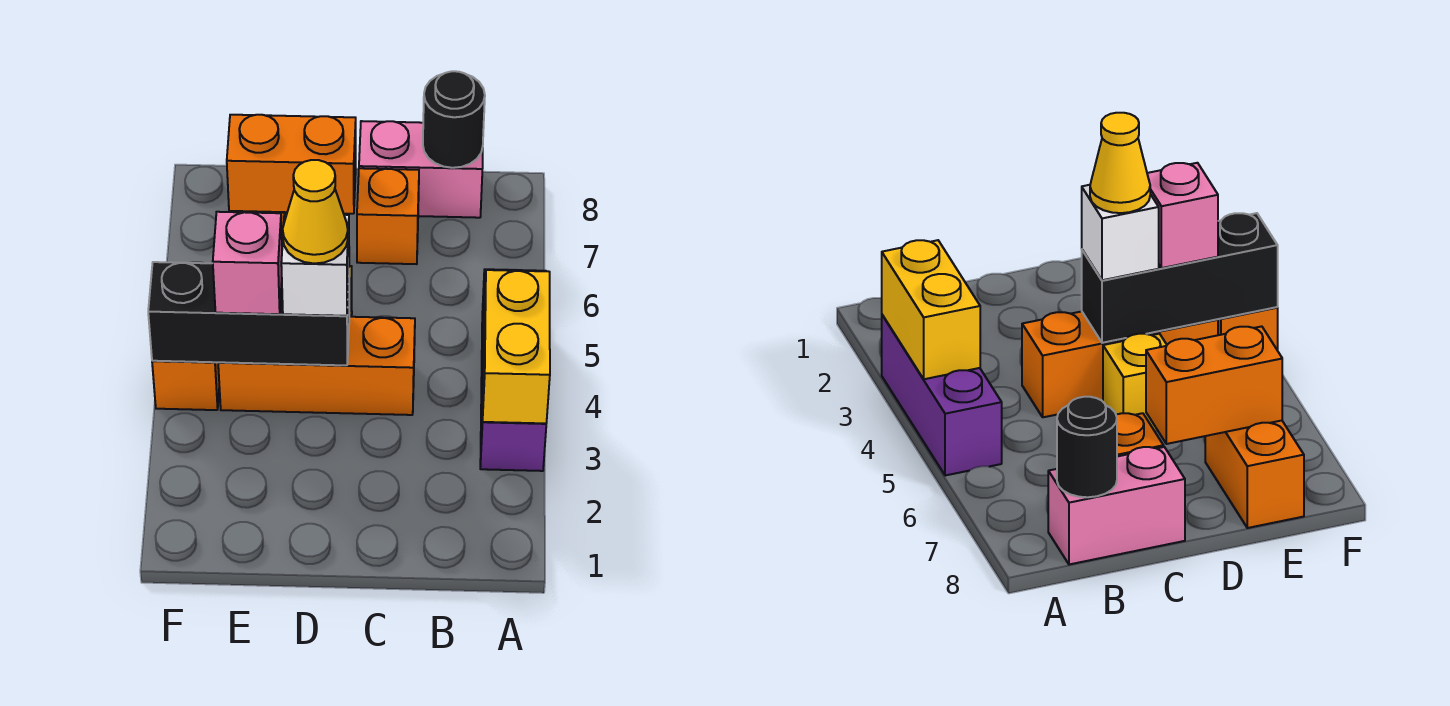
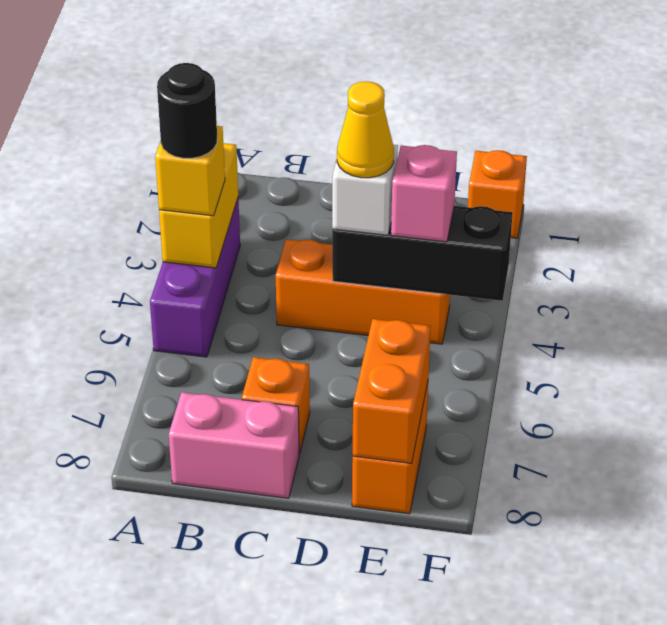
black 1x1 round brick [423,71,485,168] -> black 1x1 round brick moved to [157,63,217,158]
yellow 1x1 brick [1103,334,1167,431] -> yellow 1x1 brick moved to [155,126,225,216]
orange 1x2 brick [227,115,356,214] -> orange 1x2 brick turned to [353,319,431,463]
orange 1x1 brick [152,361,219,410] -> orange 1x1 brick moved to [468,150,527,238]

